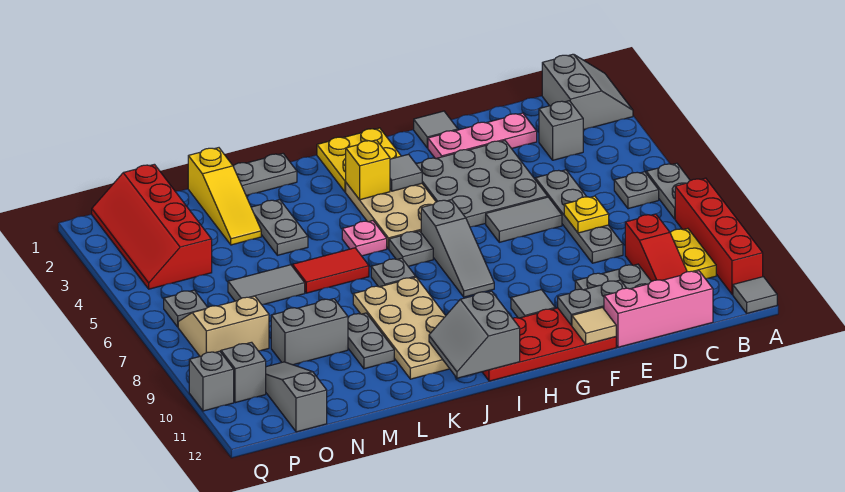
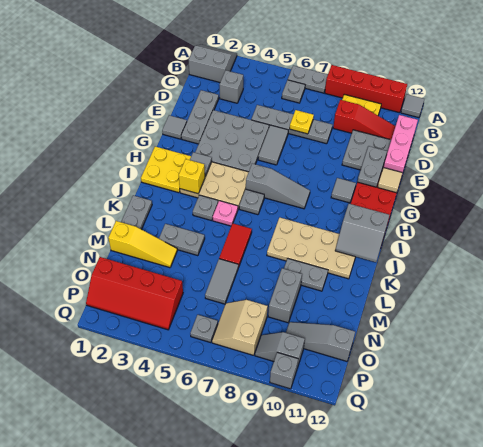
pink 1x3 plate [428,113,537,159] -> grey 1x3 plate [181,90,219,144]
grey 1x1 plate [371,258,416,287] -> grey 1x1 plate moved to [193,195,218,221]

